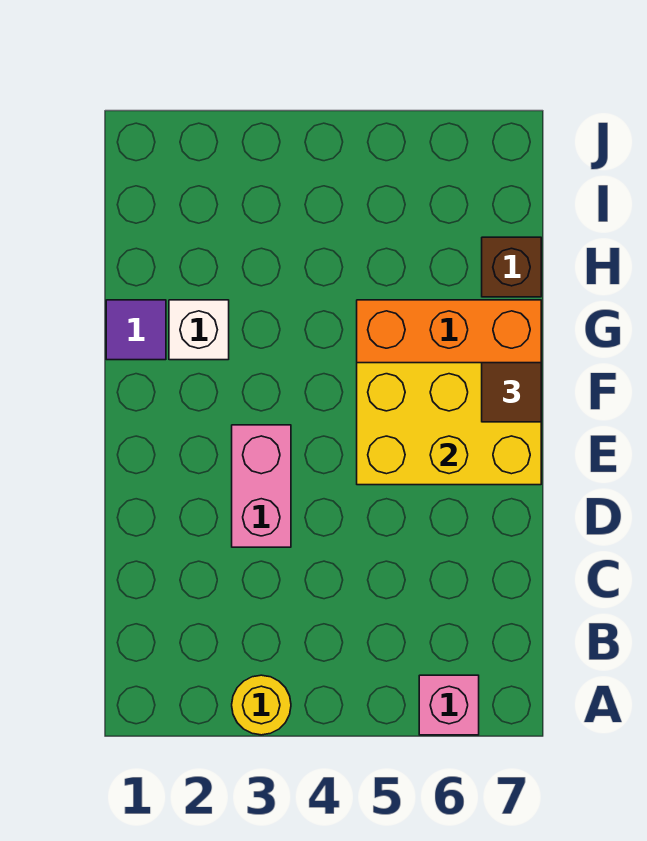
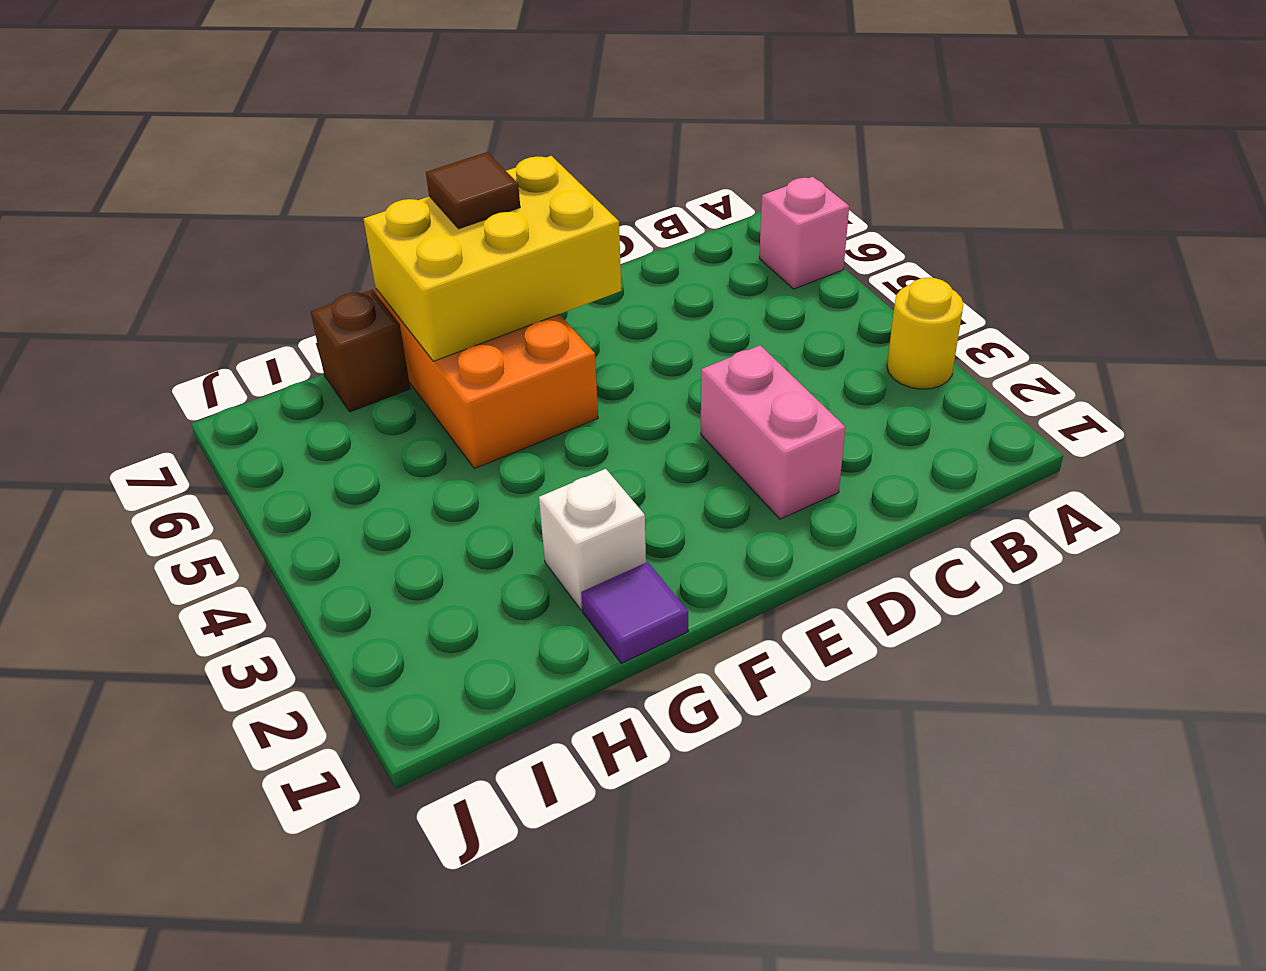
pink 1x2 brick [232,425,291,547] -> pink 1x2 brick turned to [701,345,845,519]
yellow 2x3 brick [357,363,541,485] -> yellow 2x3 brick turned to [364,156,621,361]

